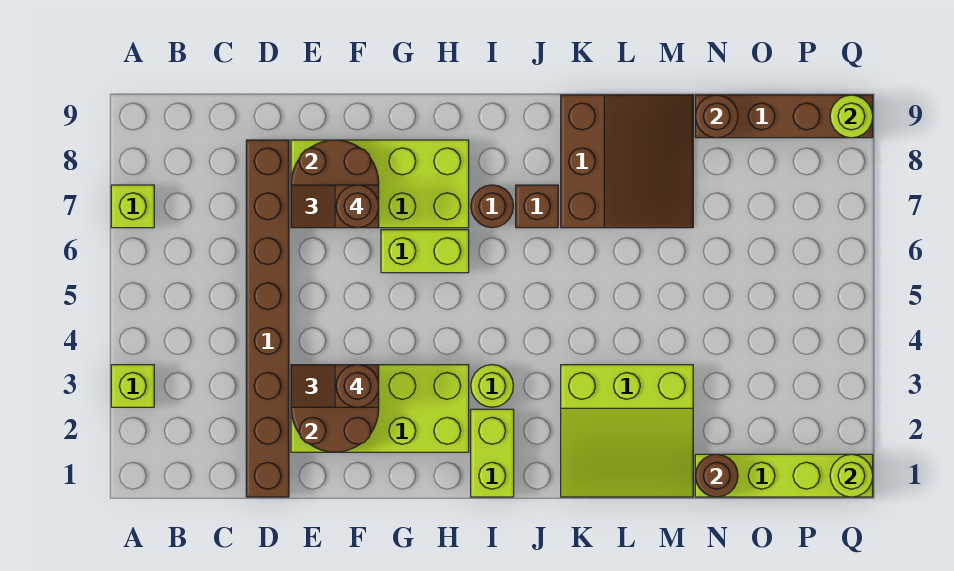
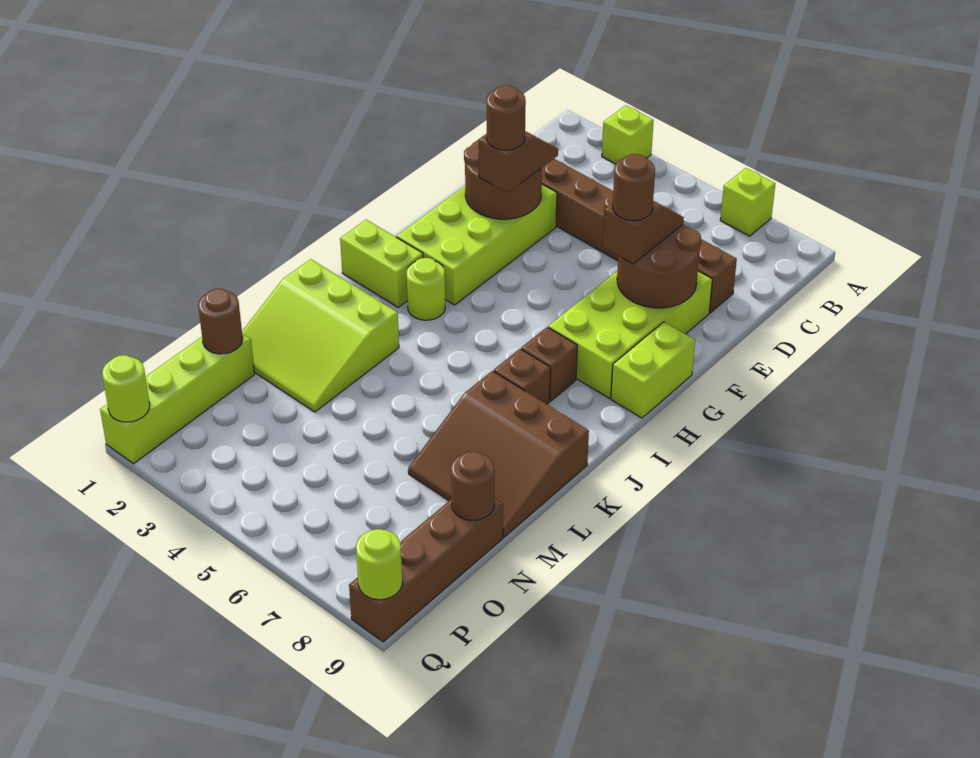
lime 1x2 brick [381,230,469,273] -> lime 1x2 brick moved to [611,322,695,418]
brown 1x1 round brick [471,185,513,228] -> brown 1x1 brick [521,327,577,401]
lime 3x3 slope [561,365,693,497] -> lime 3x3 slope turned to [242,259,399,412]

